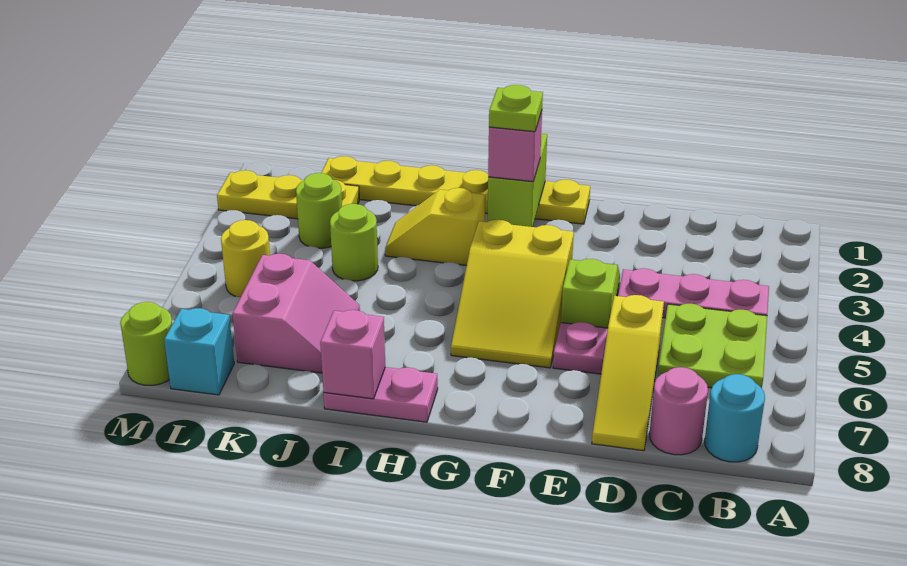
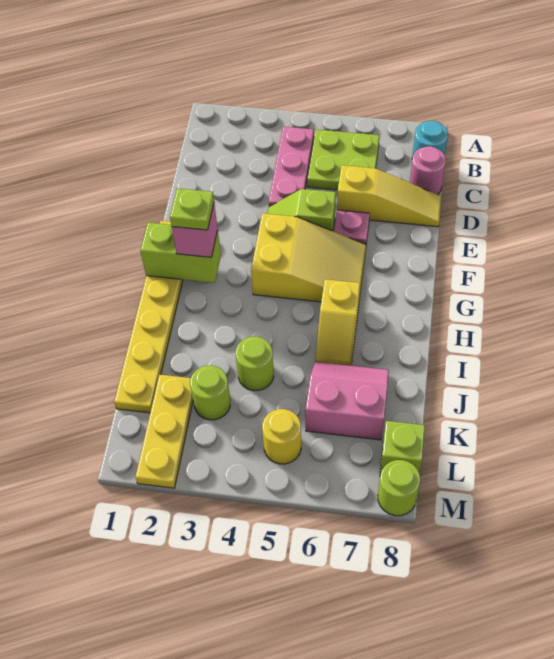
yellow 1x2 slope [385,188,485,266] -> yellow 1x2 slope moved to [315,279,360,366]
pink 1x2 plate [324,367,438,422] -> none
pink 1x1 brick [320,310,385,399] -> none
cyan 1x1 brick [164,308,234,395] -> lime 1x1 brick [380,421,425,475]

